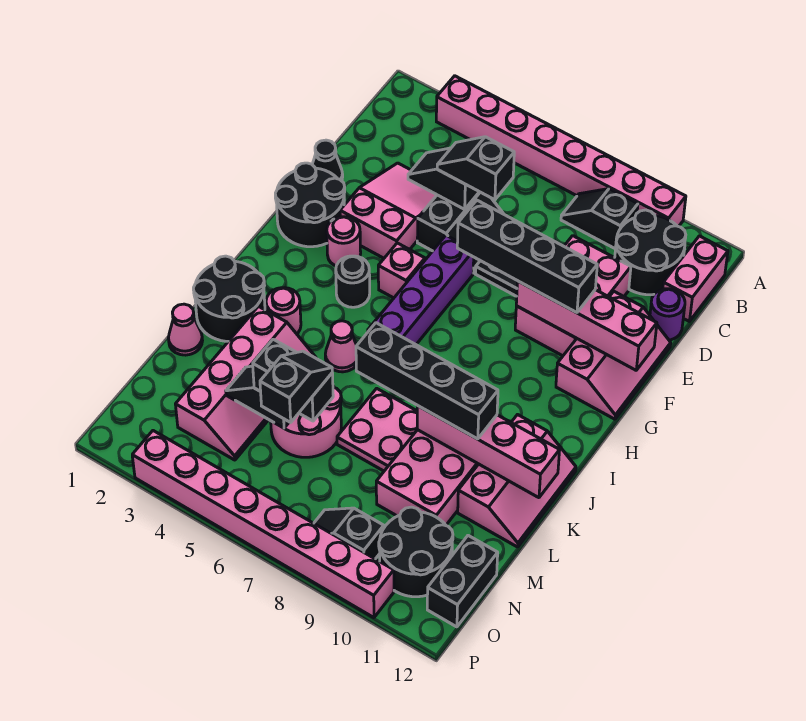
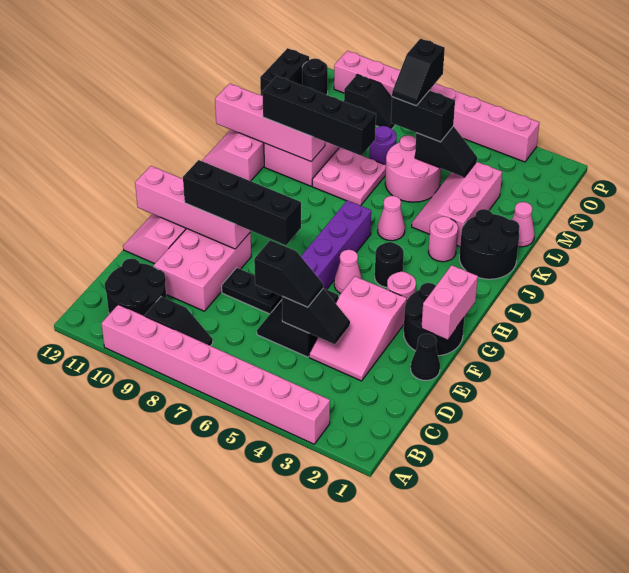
pink 1x2 brick [663,236,728,322] -> pink 1x2 brick moved to [421,265,478,339]
purple 1x1 round brick [650,289,685,340] -> purple 1x1 round brick moved to [370,126,397,165]
pink 1x1 brick [378,243,425,298] -> pink 1x1 cone [334,250,362,293]
pink 2x4 slope [175,306,316,460] -> pink 2x3 slope [412,162,502,247]
black 2x2 round brick [379,507,453,597] -> black 1x1 round brick [302,58,328,95]

